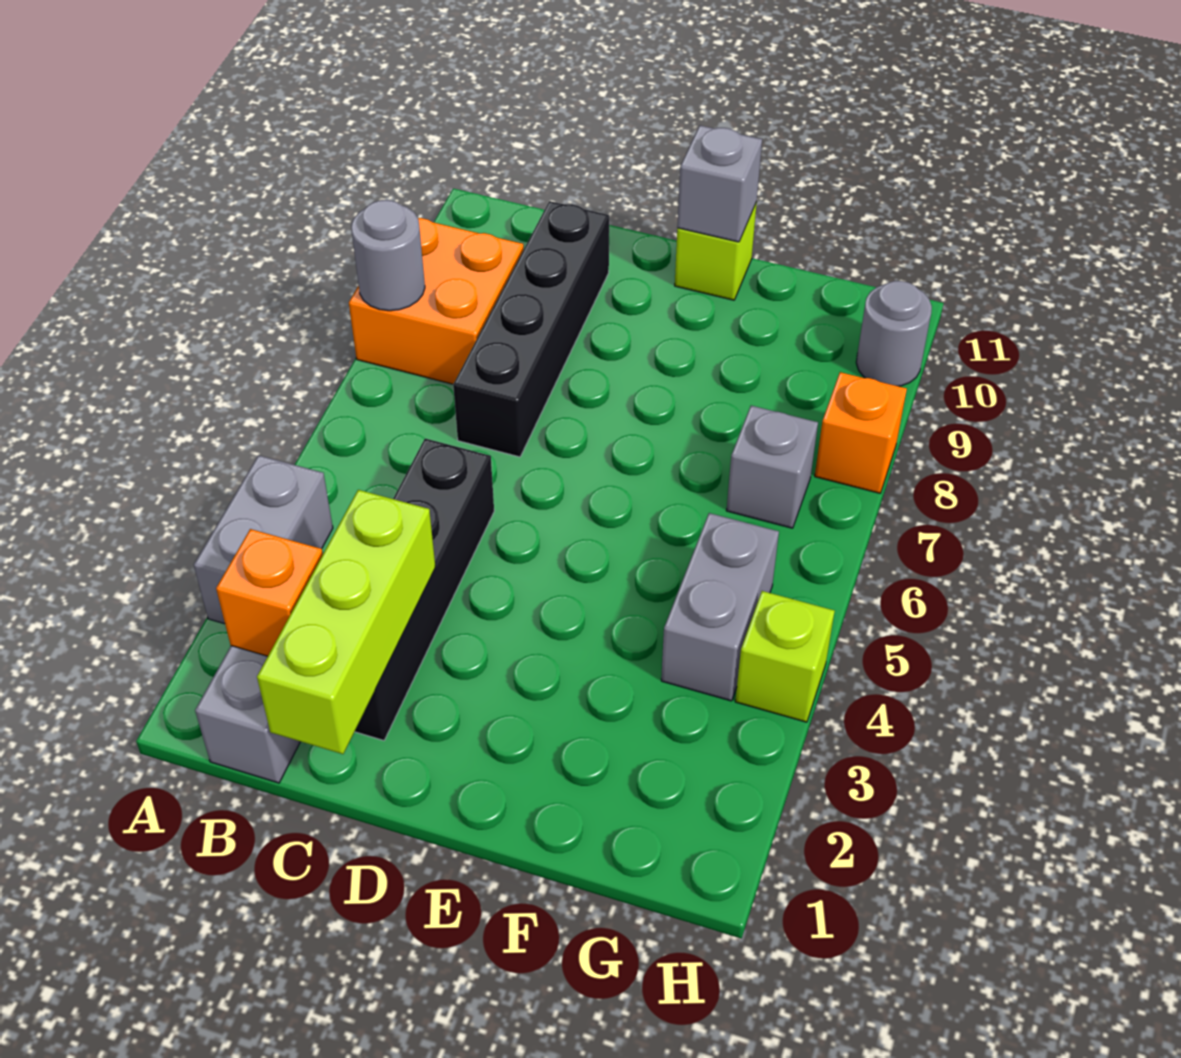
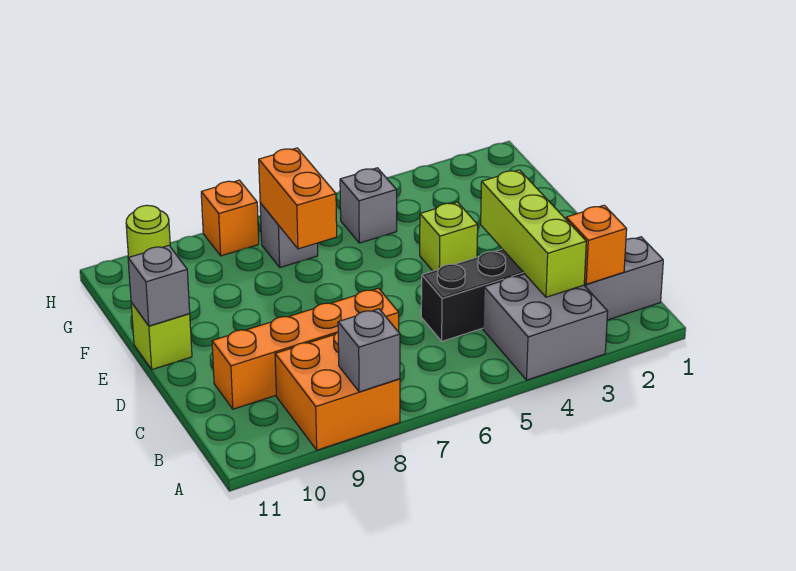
grey 1x2 brick [194,455,333,624] -> grey 2x2 brick [483,274,608,380]
grey 1x1 round brick [351,200,425,311] -> grey 1x1 brick [338,309,400,392]
lime 1x3 brick [257,490,435,754] -> lime 1x3 brick turned to [481,170,586,297]
black 1x4 brick [453,201,609,457] -> orange 1x4 brick [212,288,399,409]
none -> orange 1x2 brick [259,148,337,249]
grey 1x2 brick [661,513,779,701] -> grey 1x1 brick [340,168,397,243]
lime 1x1 brick [735,591,835,722] -> lime 1x1 brick moved to [420,202,478,271]
grey 1x1 round brick [856,281,932,386] -> lime 1x1 round brick [126,205,170,257]

